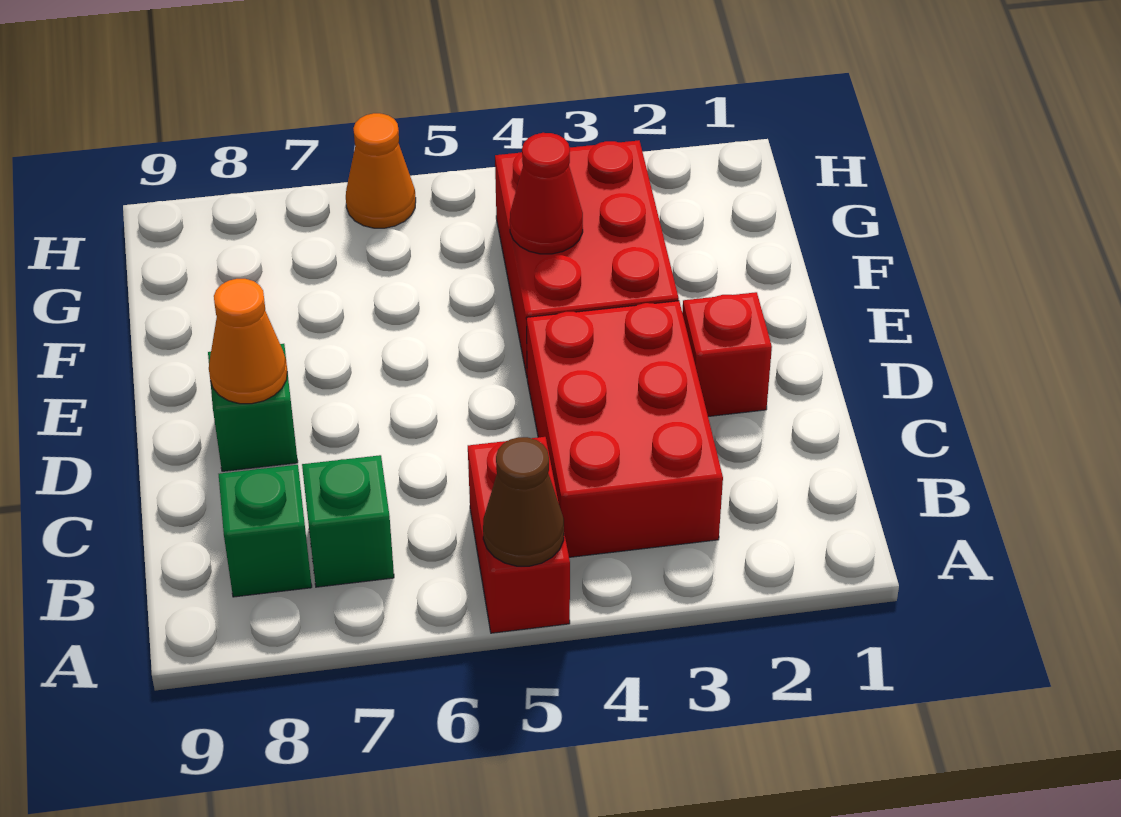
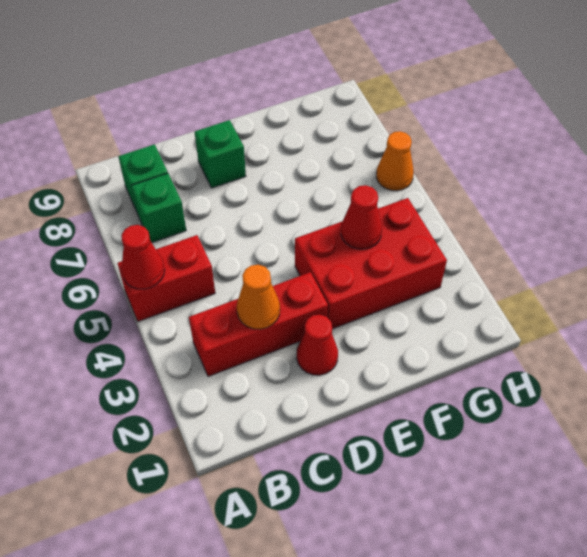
brown 1x1 cone [483,437,564,566] -> red 1x1 cone [121,225,165,289]
red 2x3 brick [526,301,723,557] -> red 1x3 brick [189,272,328,377]
red 1x1 brick [682,292,772,416] -> red 1x1 cone [297,315,338,375]
orange 1x1 cone [209,279,287,404] -> orange 1x1 cone moved to [237,265,280,329]

